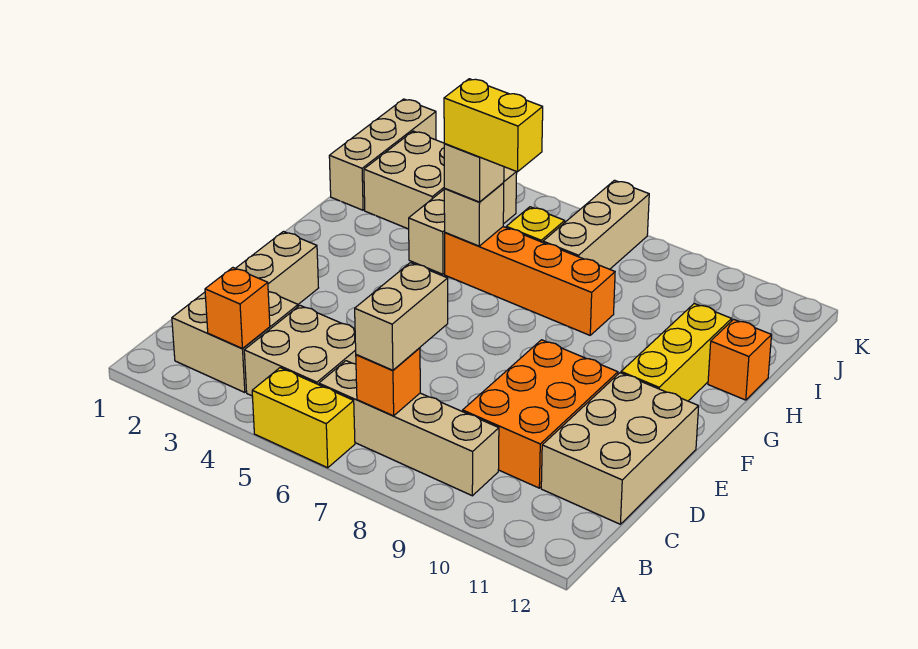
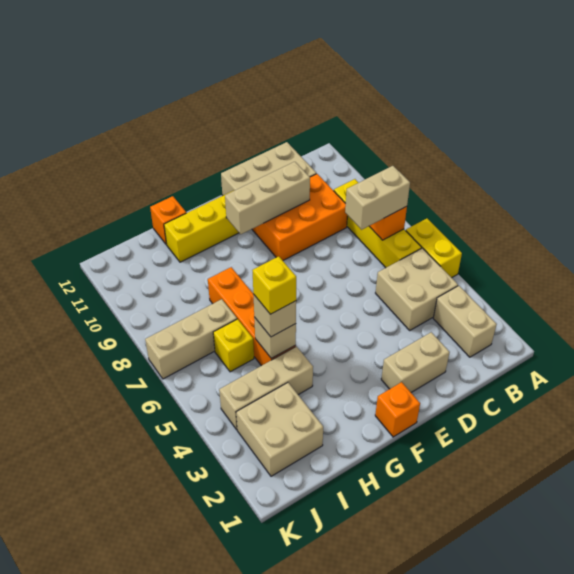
tan 2x2 brick [172,292,298,393] -> tan 1x2 brick [433,286,497,357]
orange 1x1 brick [205,268,270,348] -> orange 1x1 brick moved to [375,382,420,437]
tan 1x4 brick [319,361,499,496] -> yellow 1x4 brick [334,179,422,268]
yellow 1x2 brick [444,79,543,172] -> yellow 1x1 brick [252,256,296,314]
tan 1x3 brick [329,99,436,210] -> tan 1x3 brick moved to [225,162,310,234]

